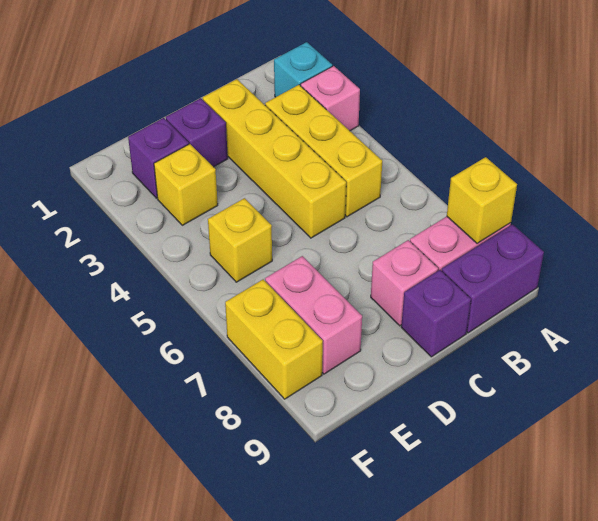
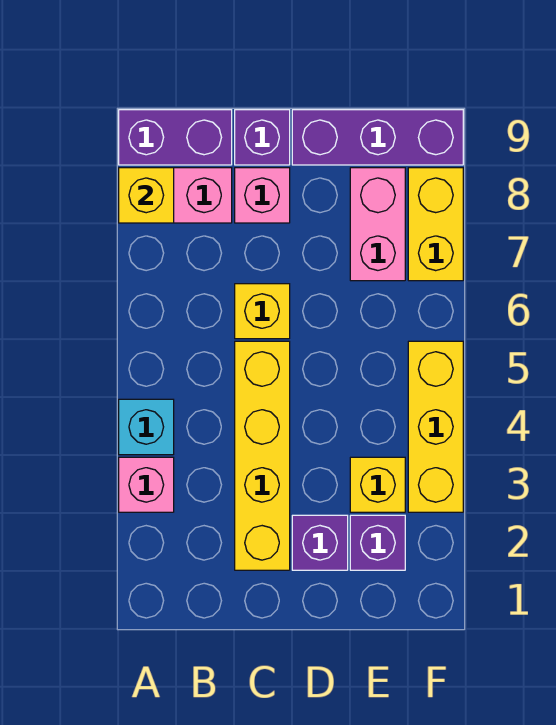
cyan 1x1 brick [274,42,332,97] -> cyan 1x1 brick moved to [119,399,174,455]
yellow 1x3 brick [265,85,382,217] -> yellow 1x3 brick moved to [408,341,463,512]
none -> purple 1x3 brick [292,110,463,165]
yellow 1x1 brick [208,198,272,282] -> yellow 1x1 brick moved to [235,284,290,339]

